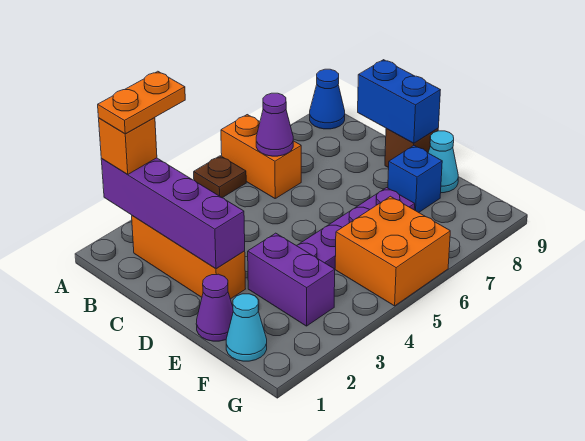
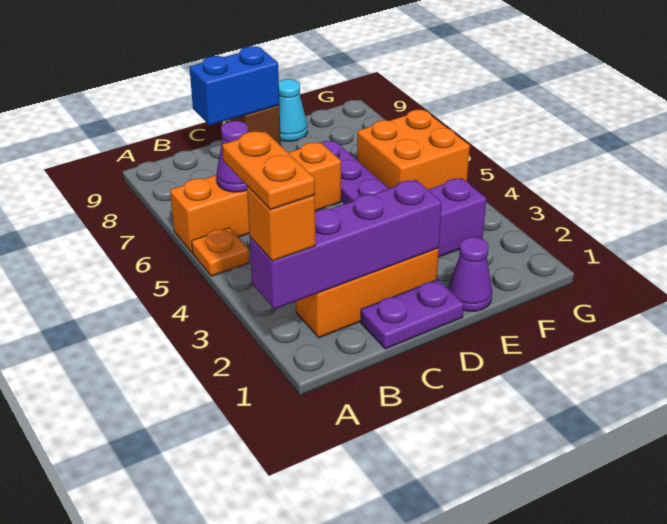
brown 1x1 plate [194,156,246,198] -> orange 1x1 plate [192,228,249,276]
orange 1x2 brick [221,115,301,198] -> orange 1x4 brick [170,142,341,253]
blue 1x1 cone [310,69,345,129] -> none
none -> purple 1x2 plate [361,280,464,349]
blue 1x1 brick [388,146,442,213] -> none
cyan 1x1 cone [226,294,267,361] -> none

